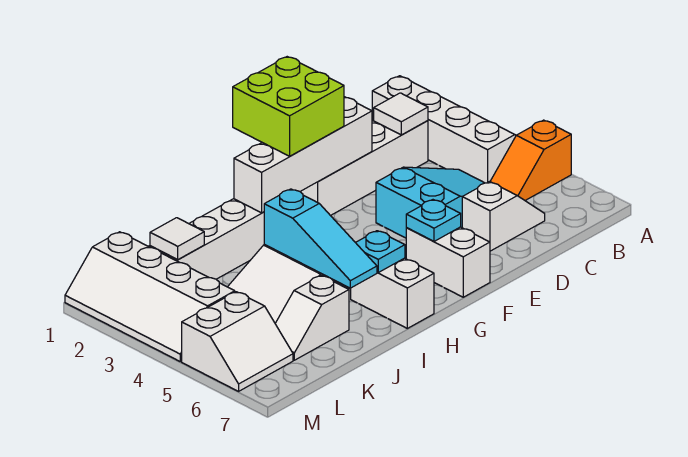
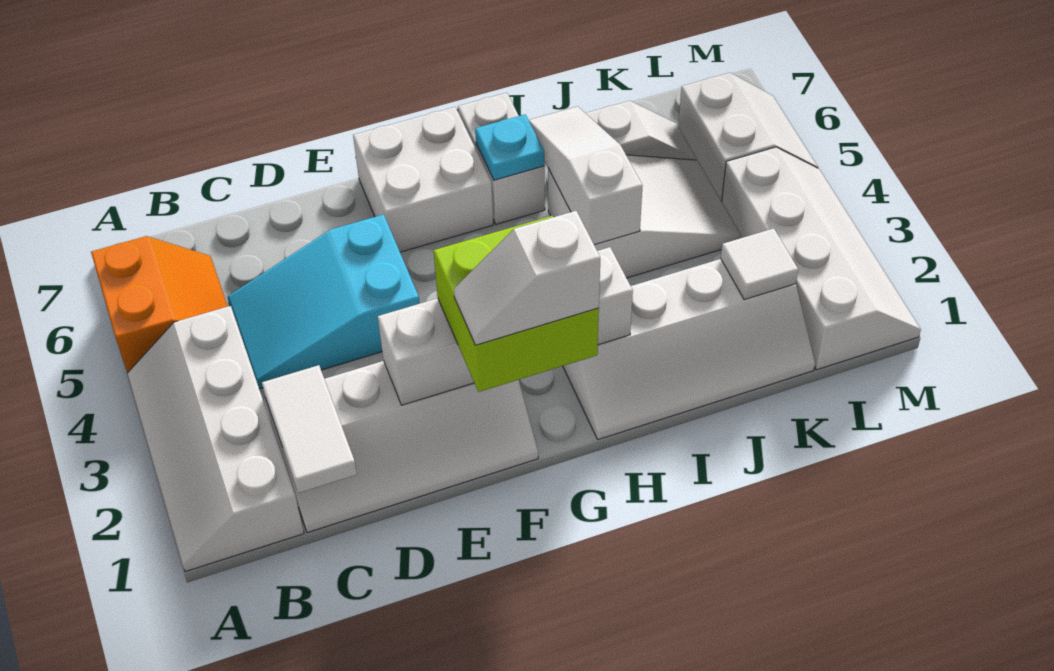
orange 1x2 slope [490,120,571,200] -> orange 2x2 slope [91,236,228,373]
white 1x1 tile [374,93,428,135] -> white 1x2 tile [262,365,357,493]
white 1x2 slope [462,182,545,251] -> white 1x2 slope moved to [454,211,600,345]
white 1x2 brick [406,227,490,297] -> white 2x2 brick [353,107,493,252]
cyan 1x1 plate [406,200,461,241] -> none
cyan 1x3 slope [264,189,377,288] -> white 1x3 slope [529,106,643,245]
white 2x2 slope [182,292,293,391] -> white 2x2 slope turned to [678,73,818,201]

